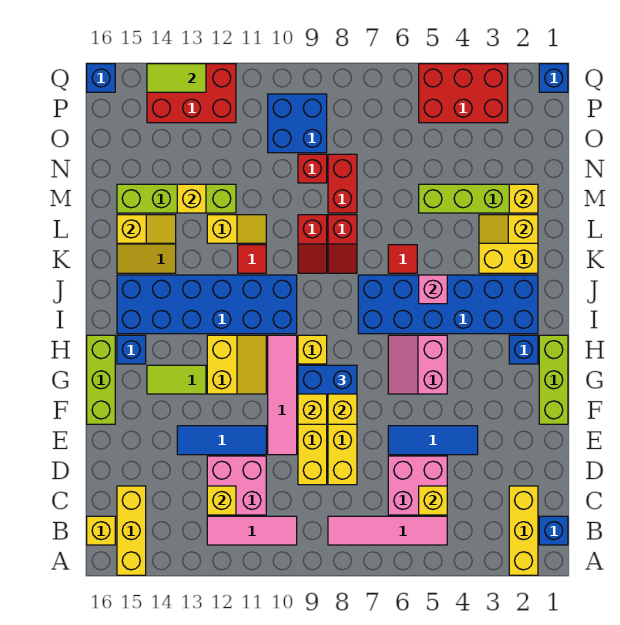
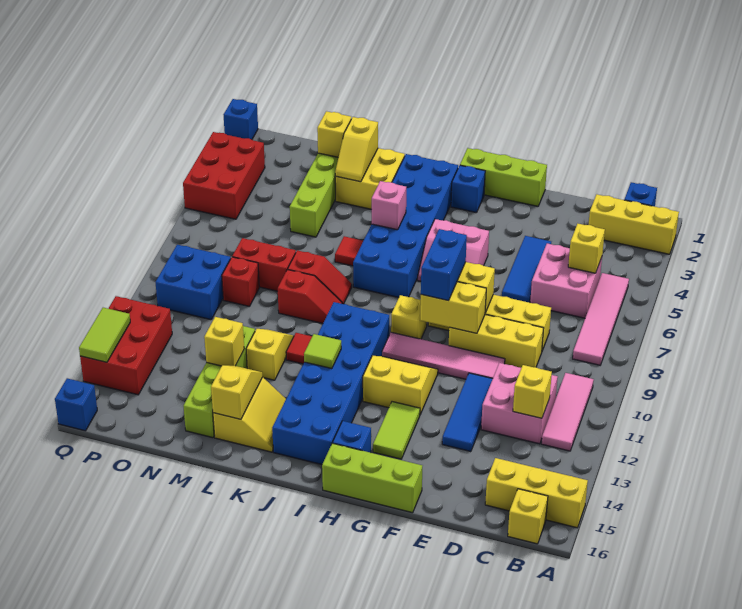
none -> lime 1x1 tile [304,334,341,369]

